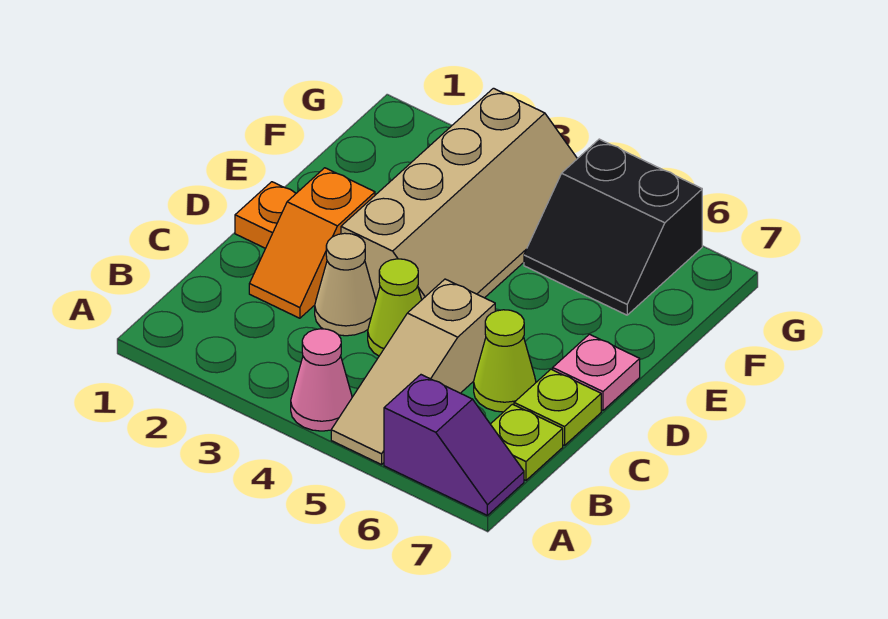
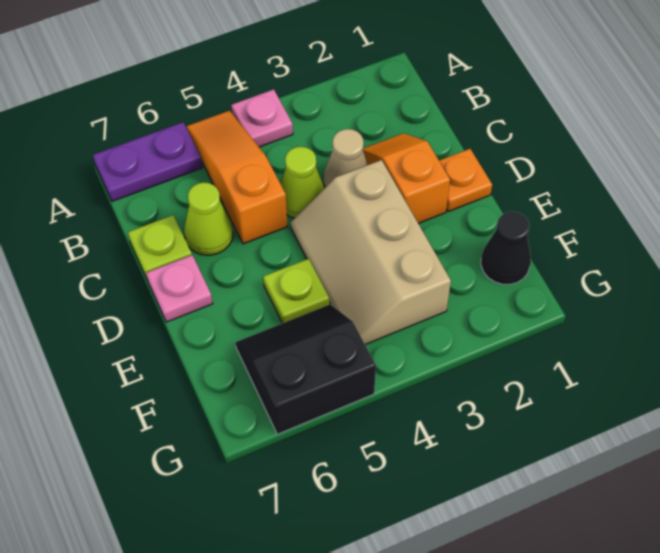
pink 1x1 cone [291,329,352,431] -> pink 1x1 plate [231,89,293,147]
tan 1x3 slope [331,279,495,465] -> orange 1x3 slope [187,111,287,244]
purple 1x2 slope [384,375,524,515] -> purple 1x2 plate [93,122,202,201]
lime 1x1 plate [491,404,563,480] -> lime 1x1 plate moved to [263,259,329,323]
tan 2x4 slope [341,88,577,299] -> tan 2x3 slope [290,160,451,344]
none -> black 1x1 cone [481,212,531,284]

